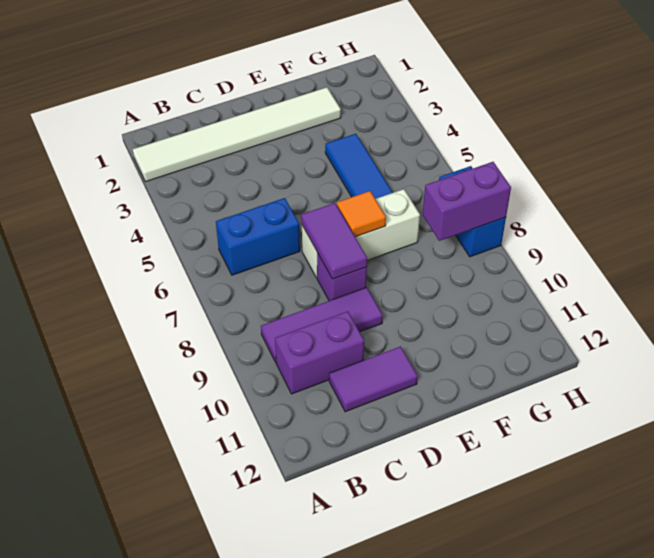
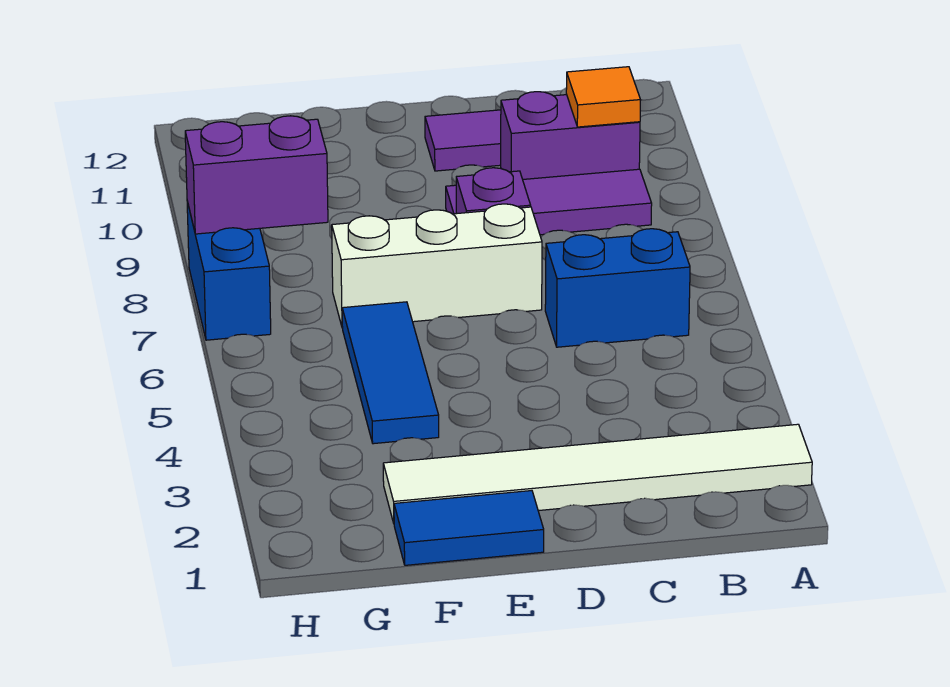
purple 1x2 tile [301,203,367,279] -> none
none -> blue 1x2 tile [394,491,544,565]
orange 1x1 tile [337,191,386,237] -> orange 1x1 tile moved to [566,67,641,127]

